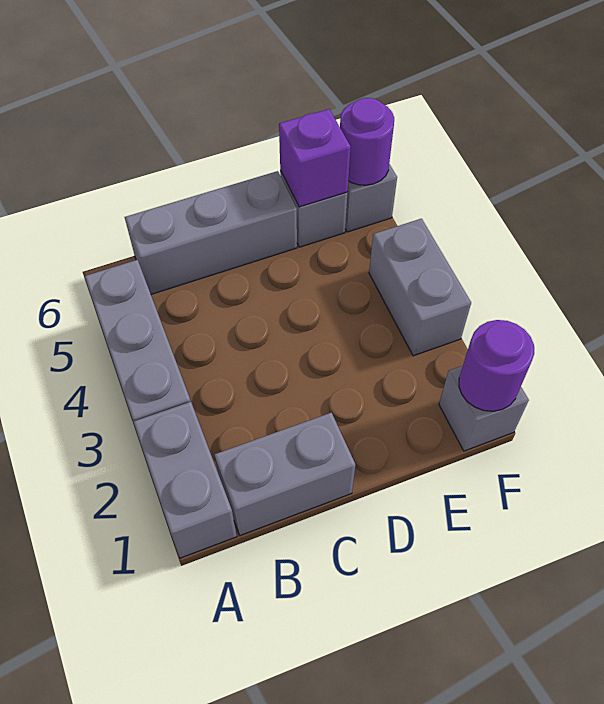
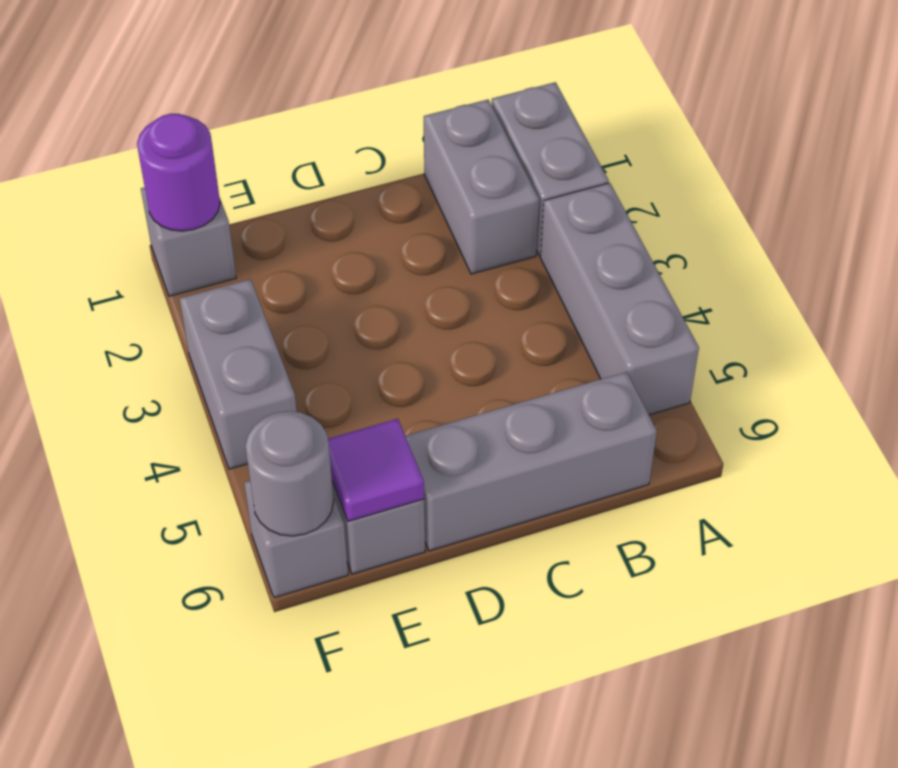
grey 1x2 brick [214,413,355,535] -> grey 1x2 brick turned to [424,100,539,274]
purple 1x1 brick [279,109,351,207] -> purple 1x1 tile [328,419,424,521]
purple 1x1 round brick [340,98,394,185] -> grey 1x1 round brick [245,411,334,536]

